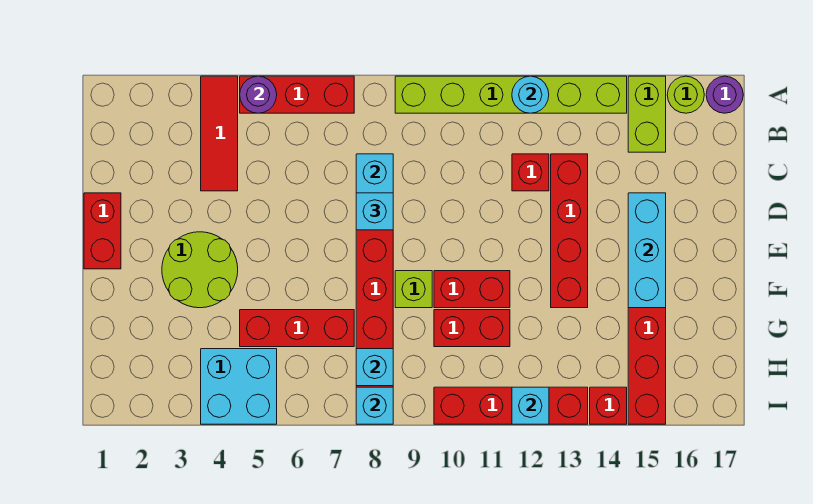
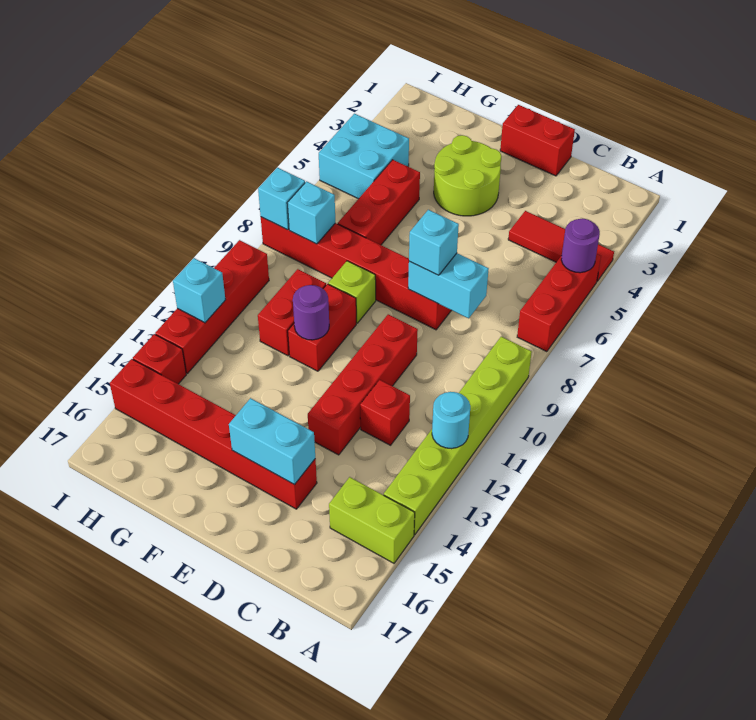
lime 1x1 round brick [667,76,704,113] -> none
purple 1x1 round brick [706,76,743,113] -> purple 1x1 round brick moved to [293,285,329,340]
red 1x4 brick [551,154,588,308] -> red 1x4 brick turned to [308,314,418,455]
cyan 1x3 brick [628,193,666,308] -> cyan 1x2 brick [229,398,315,485]

